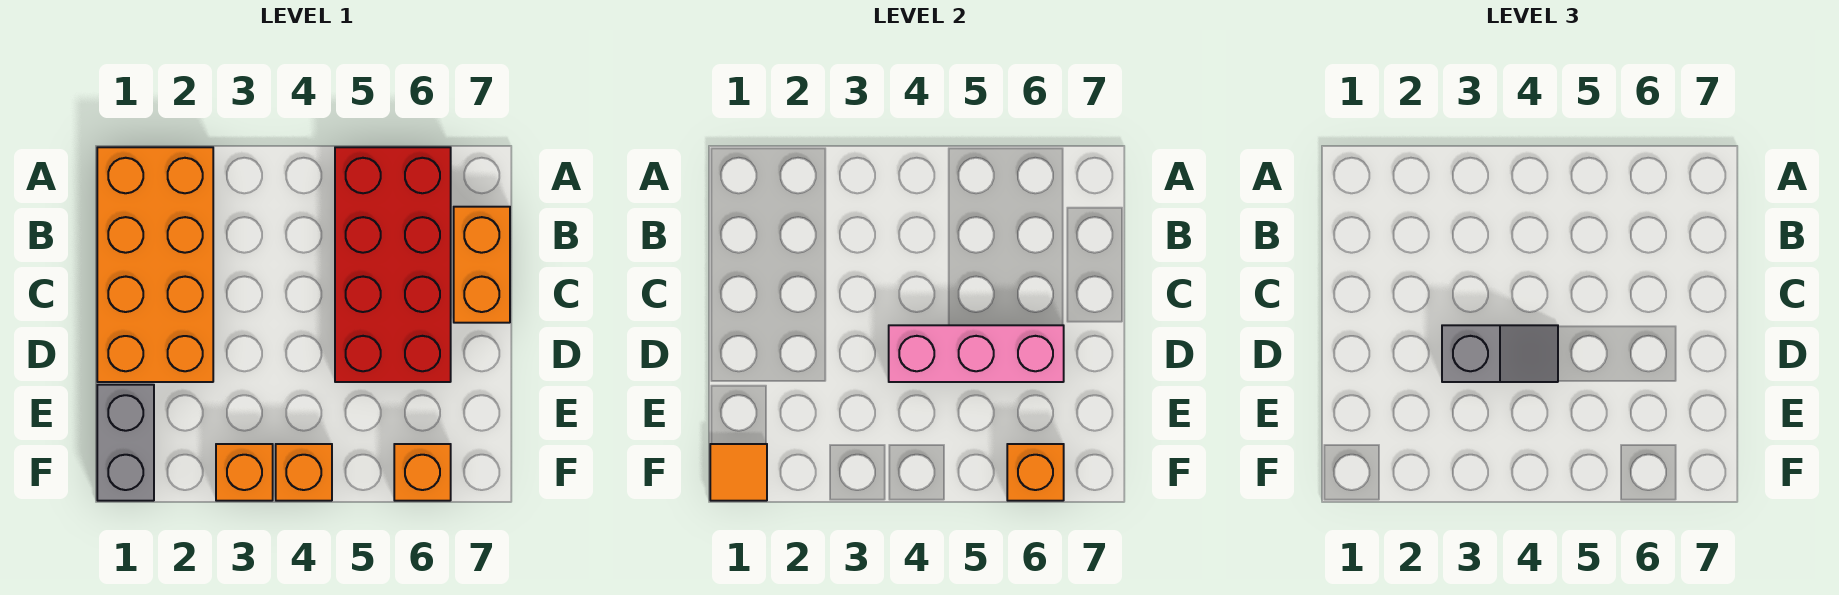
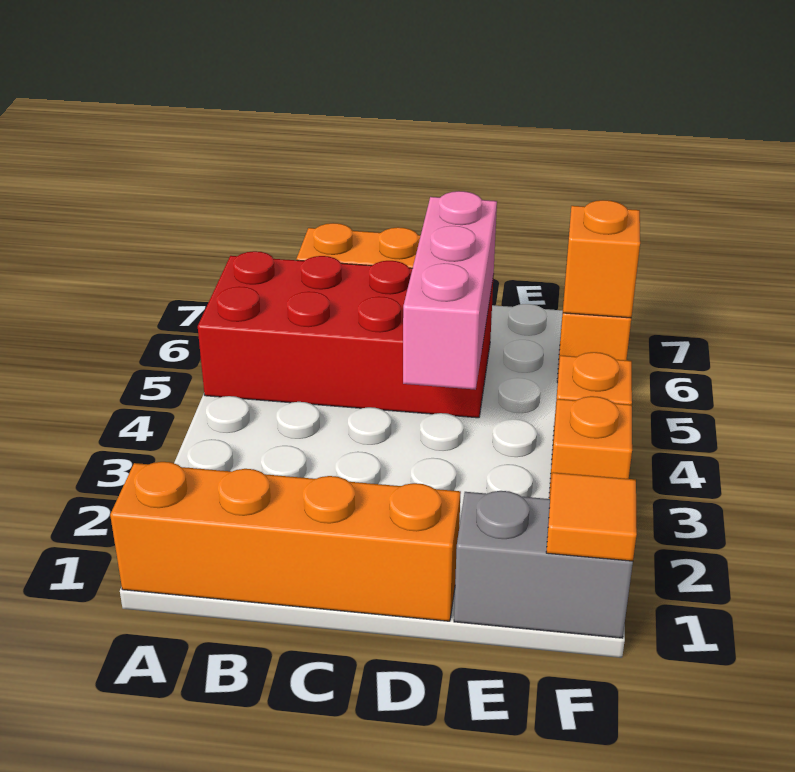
orange 2x4 brick [97,147,213,382] -> orange 1x4 brick [110,462,461,621]
grey 1x2 slope [1442,325,1558,382] -> none

